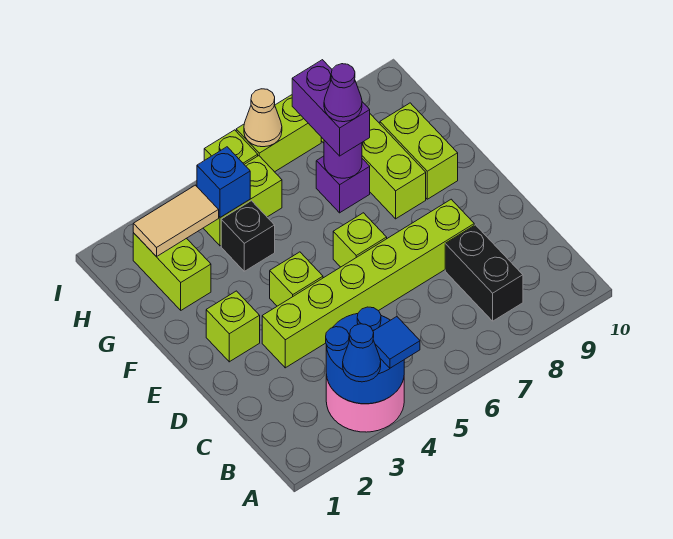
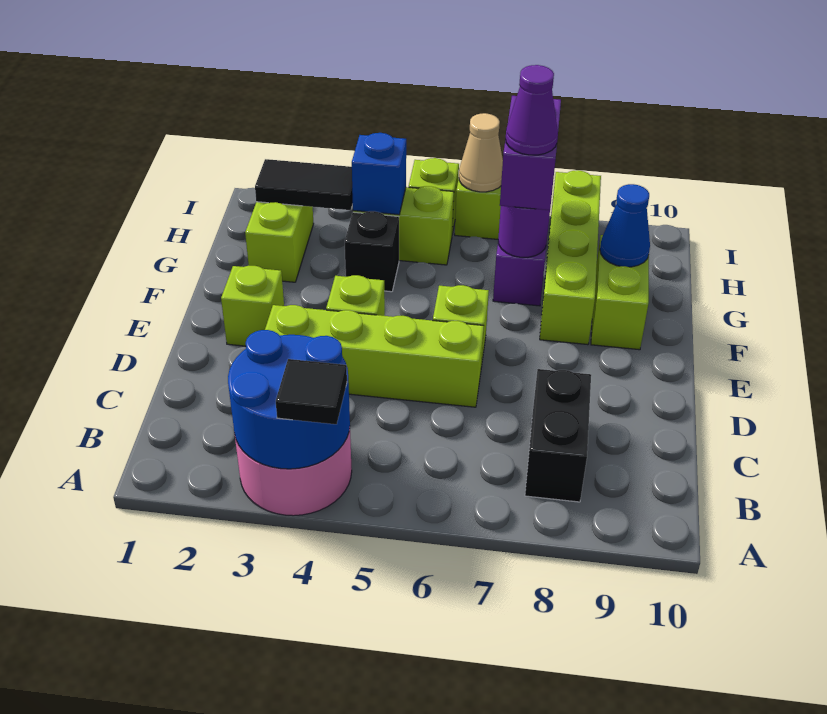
blue 1x1 cone [343,324,381,382] -> blue 1x1 cone moved to [600,184,650,267]
blue 1x1 tile [373,317,420,368] -> black 1x1 tile [276,359,347,424]
lime 1x6 brick [262,199,474,368] -> lime 1x4 brick [265,305,484,407]
tan 1x2 tile [133,185,219,257] -> black 1x2 tile [255,159,353,210]

